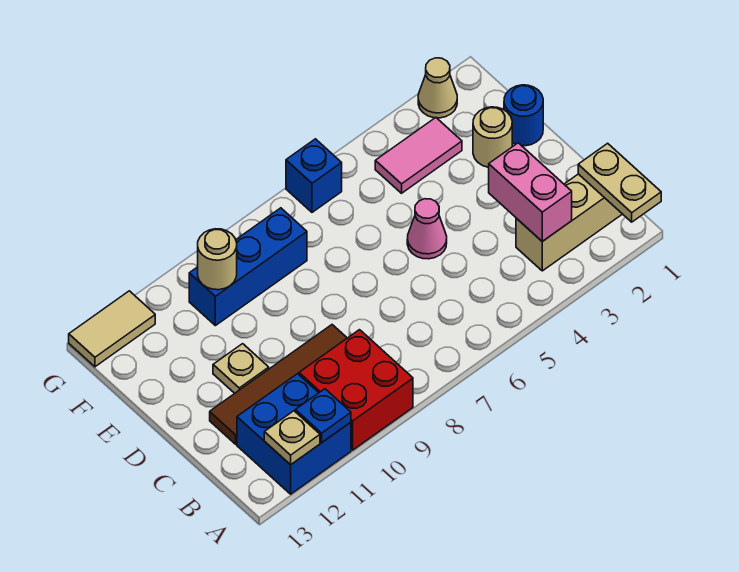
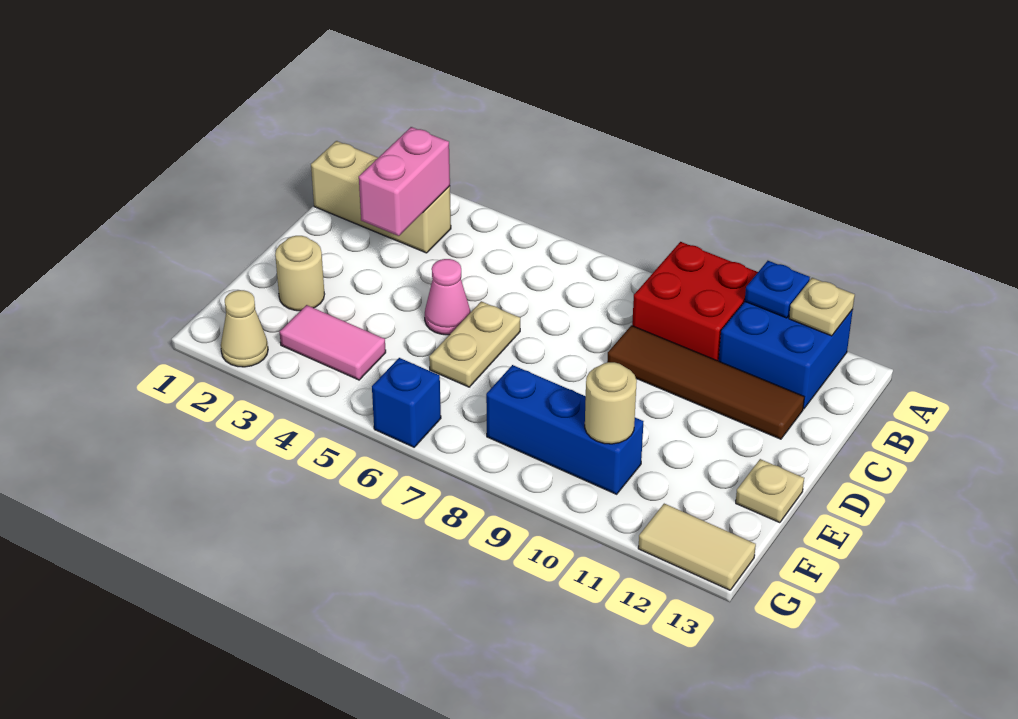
tan 1x2 plate [578,143,661,222] -> tan 1x2 plate moved to [429,301,520,387]
tan 1x1 plate [213,344,269,393] -> tan 1x1 plate moved to [736,459,804,523]
blue 1x1 round brick [504,85,543,146] -> none

